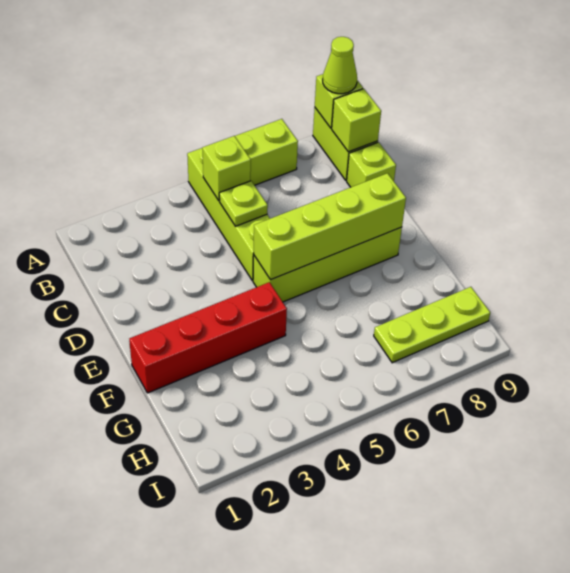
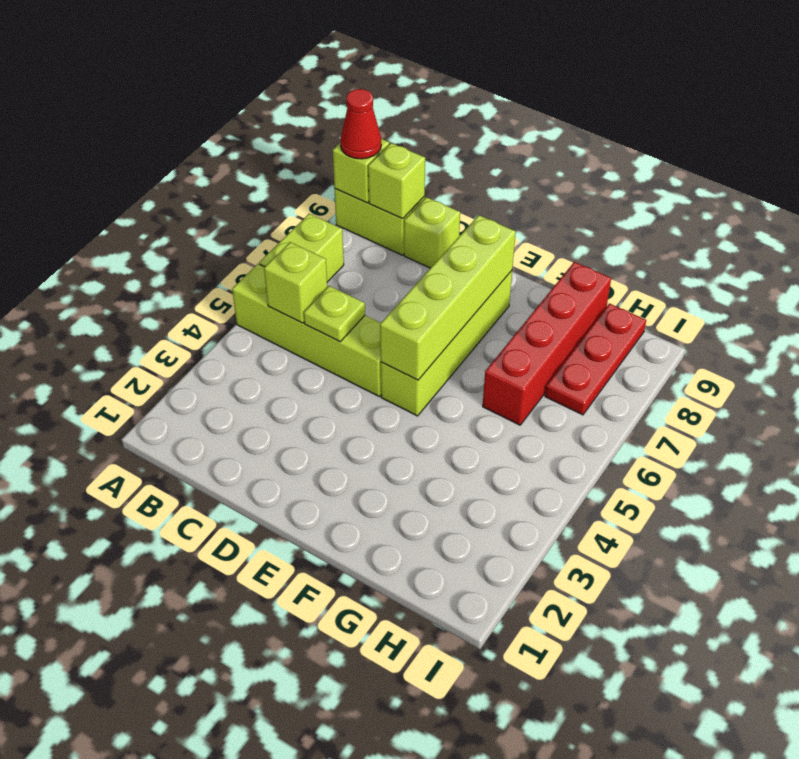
lime 1x1 cone [323,37,357,94] -> red 1x1 cone [340,89,381,159]
red 1x4 brick [129,282,287,393] -> red 1x4 brick moved to [483,262,611,425]
lime 1x3 plate [374,287,490,363] -> red 1x3 plate [545,304,646,415]

